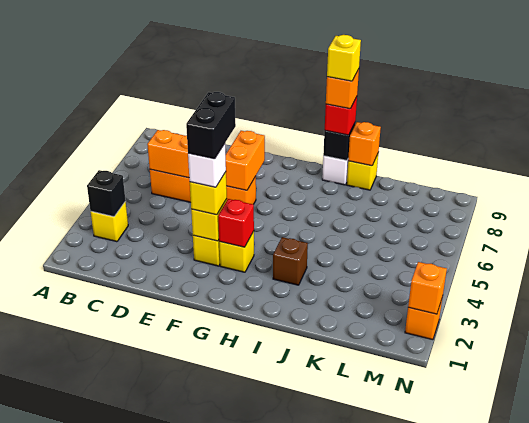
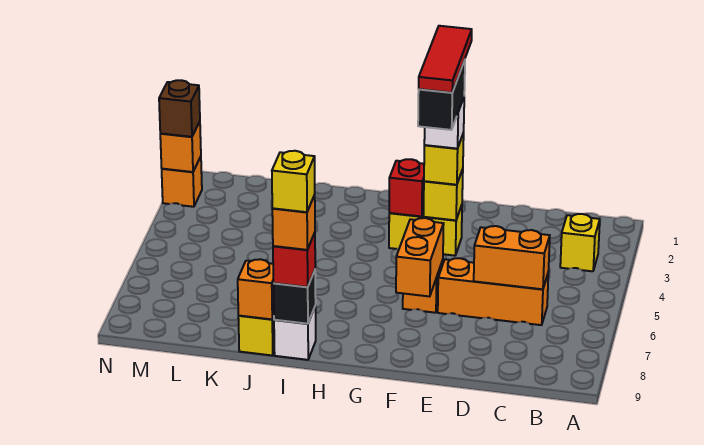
black 1x1 brick [87,170,126,217] -> none
none -> red 1x3 tile [419,26,472,93]
brown 1x1 brick [273,237,308,285] -> brown 1x1 brick moved to [159,80,200,137]

